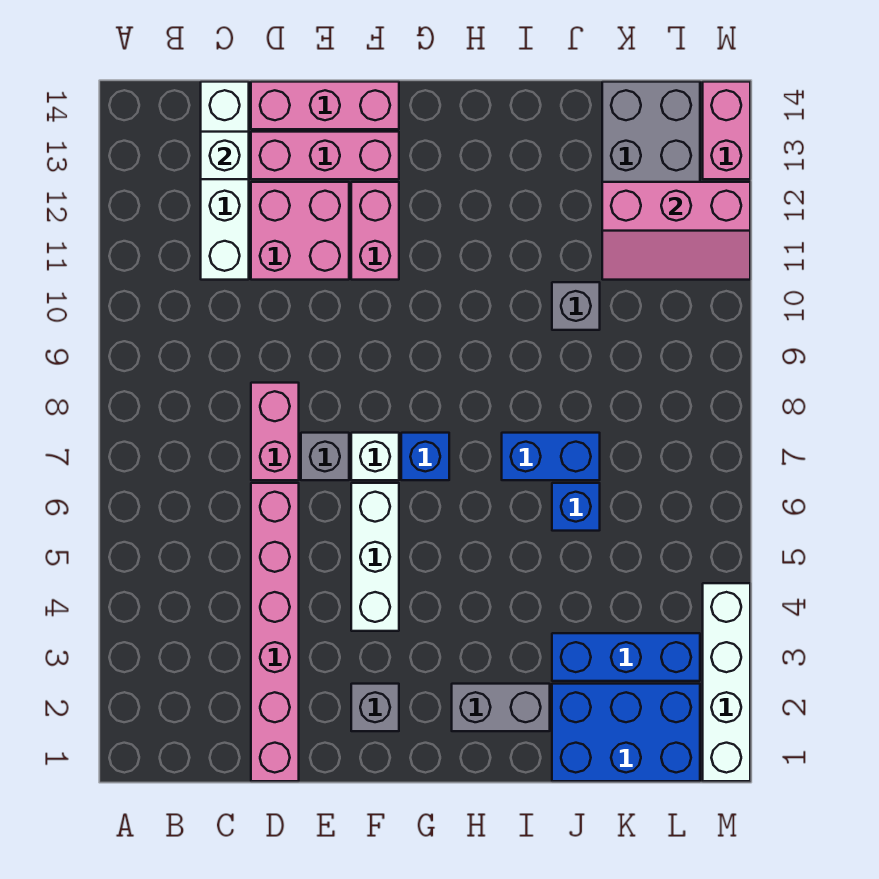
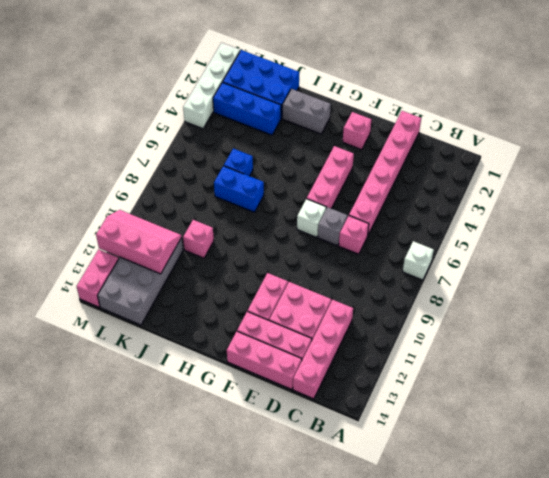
white 1x4 brick [201,82,249,280] -> pink 1x4 brick [293,300,353,399]
white 1x1 brick [201,132,249,179] -> white 1x1 brick moved to [403,241,434,280]
pink 1x2 brick [251,383,299,480] -> pink 1x1 brick [339,216,369,254]
grey 1x1 brick [351,684,399,731] -> pink 1x1 brick [343,112,371,150]
white 1x3 brick [351,483,399,631] -> pink 1x3 brick [307,146,354,209]
blue 1x1 brick [401,433,449,480] -> none
grey 1x1 brick [552,282,600,330] -> pink 1x1 brick [183,220,214,258]

